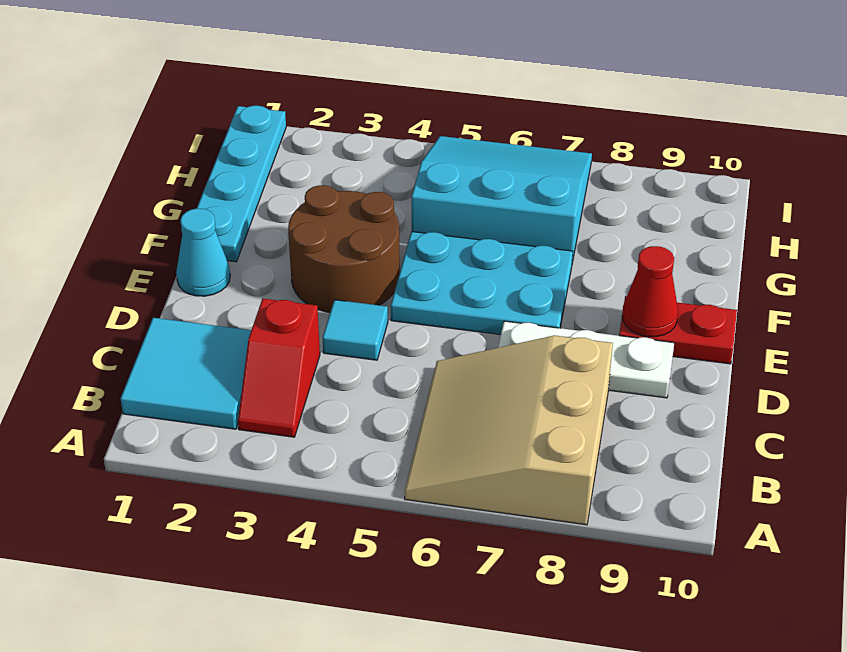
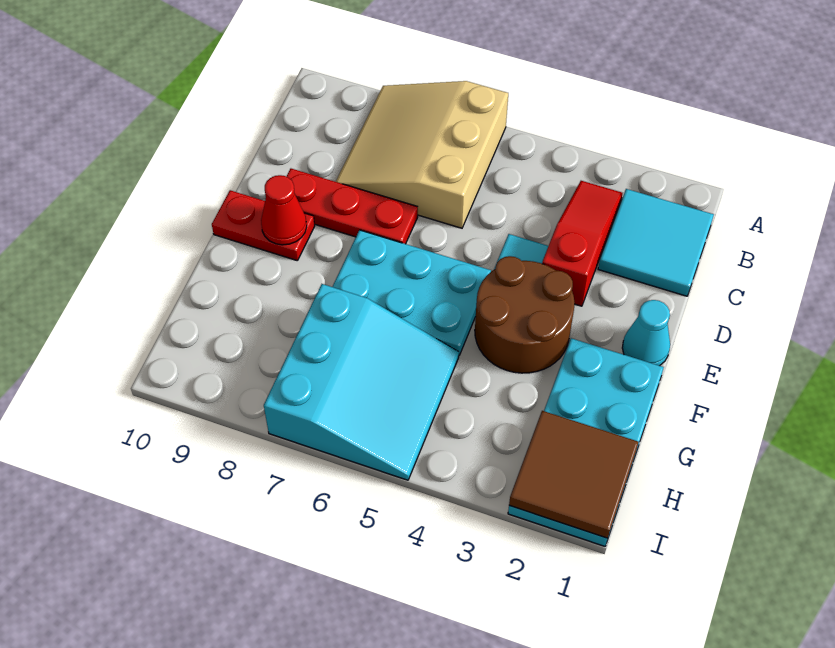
tan 3x3 slope [405,335,613,525] -> tan 3x3 slope turned to [336,81,508,228]
red 1x2 slope [238,299,320,437] -> red 1x3 slope [542,181,623,306]
white 1x3 plate [498,321,674,398] -> red 1x3 plate [286,169,418,244]
cyan 1x4 plate [197,106,286,262] -> cyan 2x4 plate [508,338,664,546]
cyan 3x3 slope [412,136,592,263] -> cyan 3x3 slope turned to [264,284,459,480]
none -> brown 2x2 tile [509,411,639,538]

